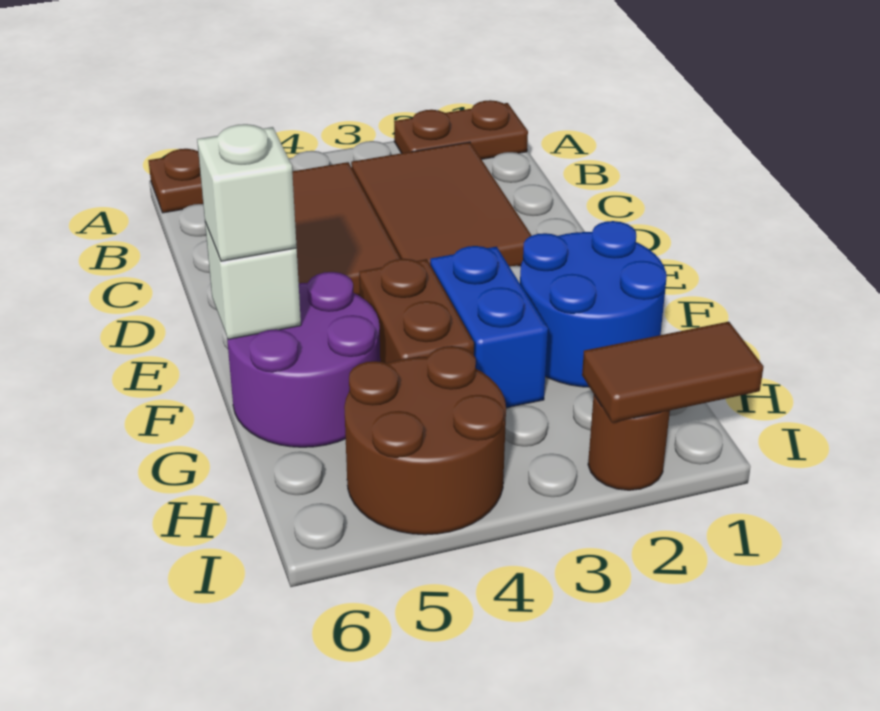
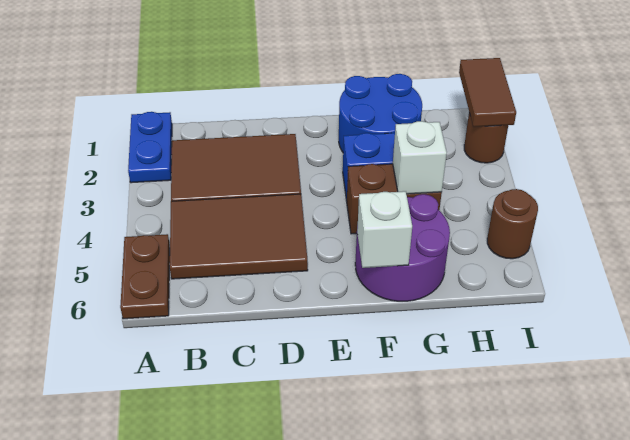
brown 1x2 plate [394,100,528,159] -> blue 1x2 plate [128,112,172,183]
white 1x1 brick [197,124,297,261] -> white 1x1 brick moved to [393,121,447,194]
brown 2x2 round brick [344,346,506,535] -> brown 1x1 round brick [487,189,538,259]

